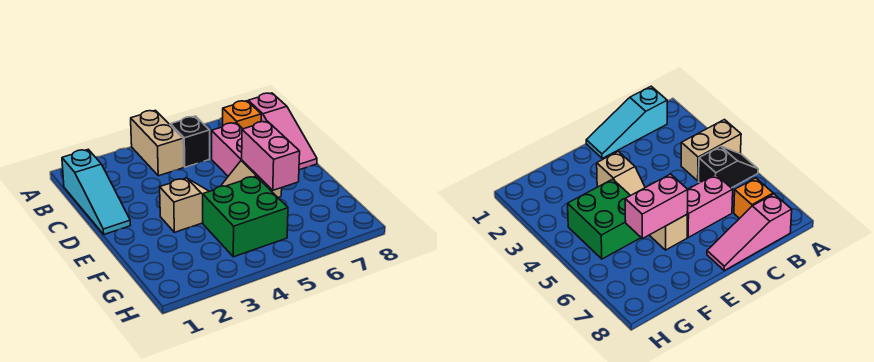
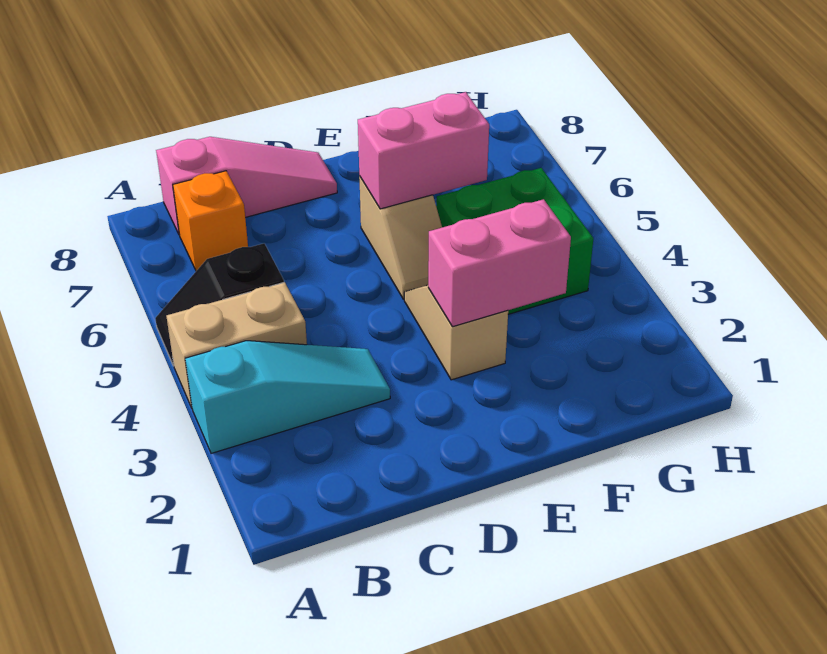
cyan 1x3 slope [62,149,131,234] -> cyan 1x3 slope moved to [185,341,390,453]
pink 1x2 brick [212,123,242,176] -> pink 1x2 brick moved to [428,199,571,327]

